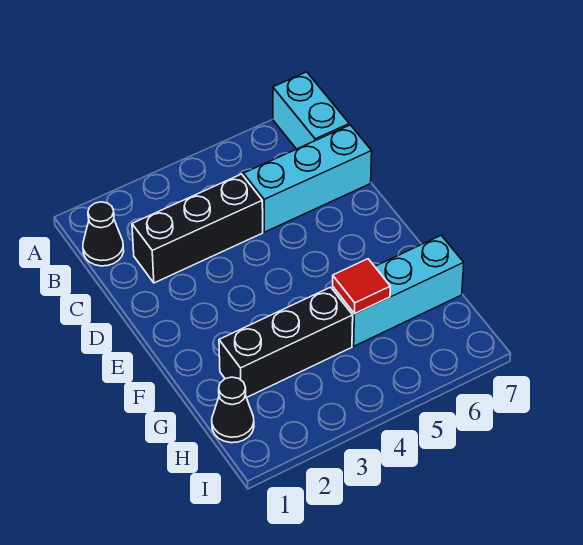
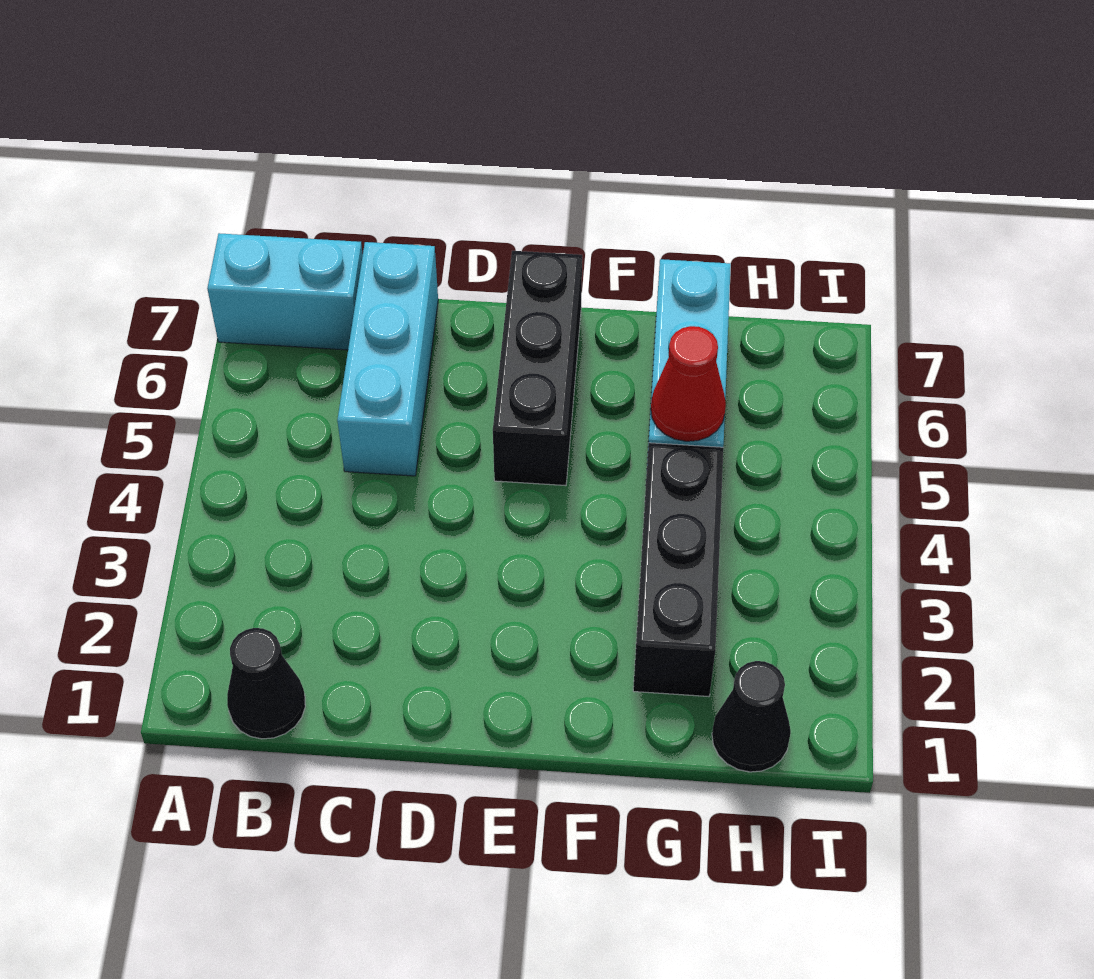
black 1x3 brick [132,174,263,283] -> black 1x3 brick moved to [493,251,582,486]
red 1x1 tile [333,259,390,314] -> red 1x1 cone [651,326,726,441]

